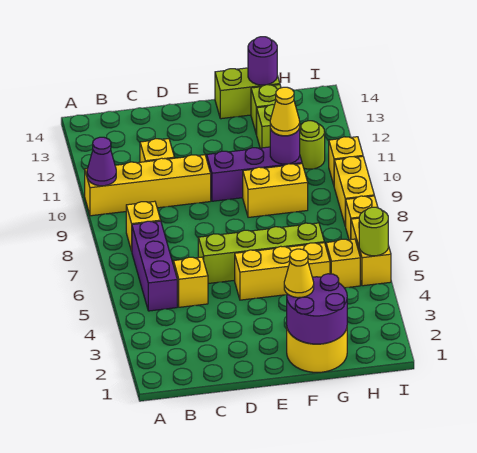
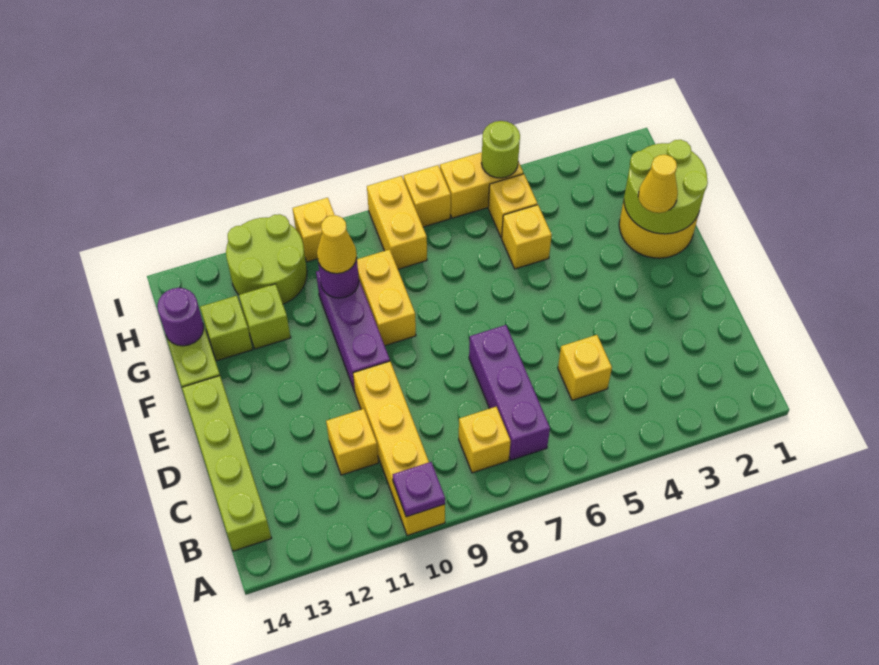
purple 1x1 cone [87,137,116,186] -> purple 1x1 plate [393,462,445,517]
purple 1x3 brick [132,221,177,311] -> purple 1x3 brick turned to [469,325,550,460]
lime 1x4 brick [198,223,324,284] -> lime 1x4 brick moved to [182,376,271,551]
yellow 1x3 brick [235,243,330,300] -> yellow 1x1 brick [502,205,552,269]
purple 2x2 round brick [287,274,347,344] -> lime 2x2 round brick [624,140,708,234]
lime 1x1 round brick [300,121,325,169] -> lime 2x2 round brick [226,214,307,304]
yellow 1x2 brick [334,156,374,226] -> yellow 1x2 brick turned to [367,176,427,269]

